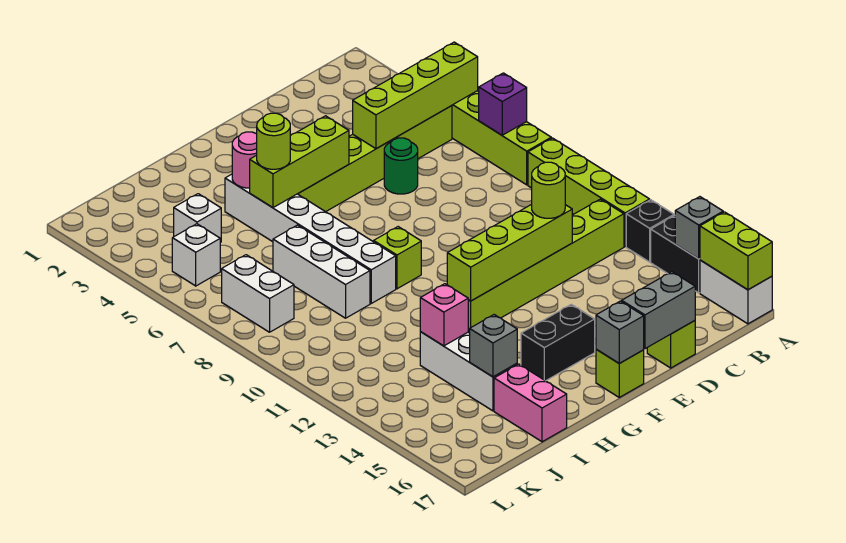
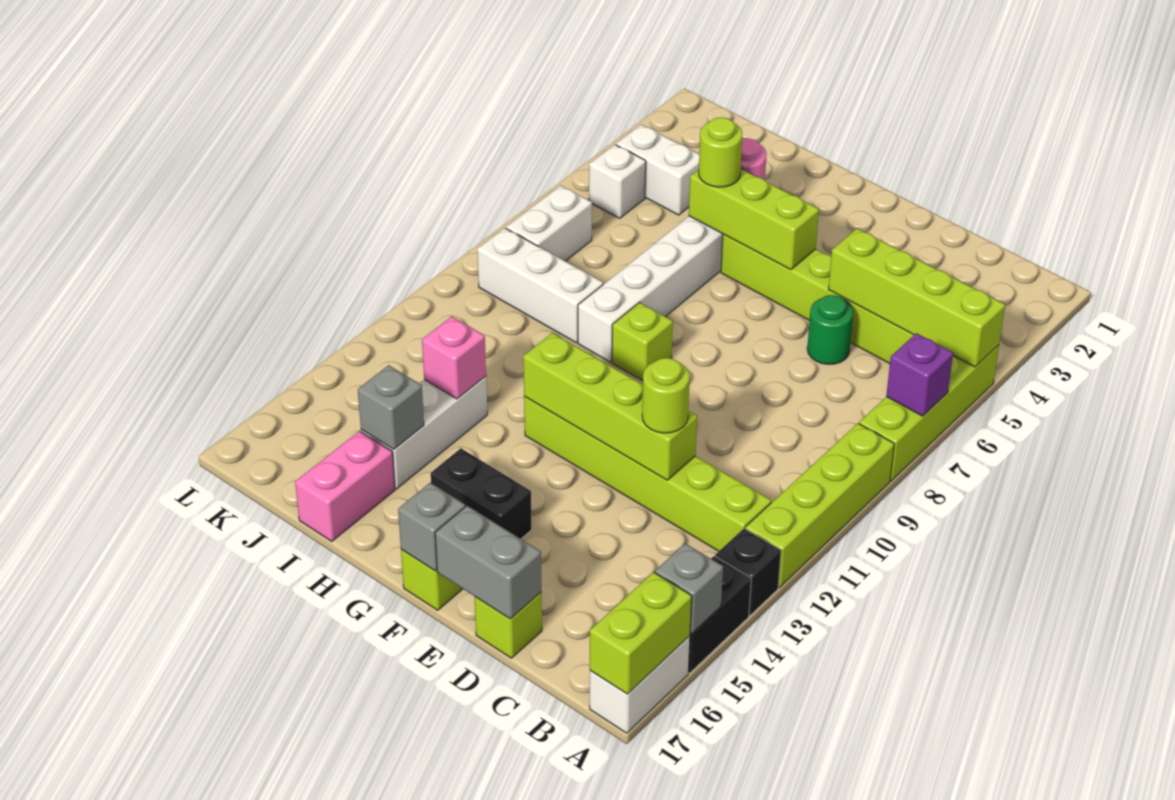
white 1x3 brick [273,225,370,318] -> white 1x3 brick turned to [477,228,603,343]
white 1x1 brick [174,194,221,243] -> white 1x2 brick [616,125,699,215]

